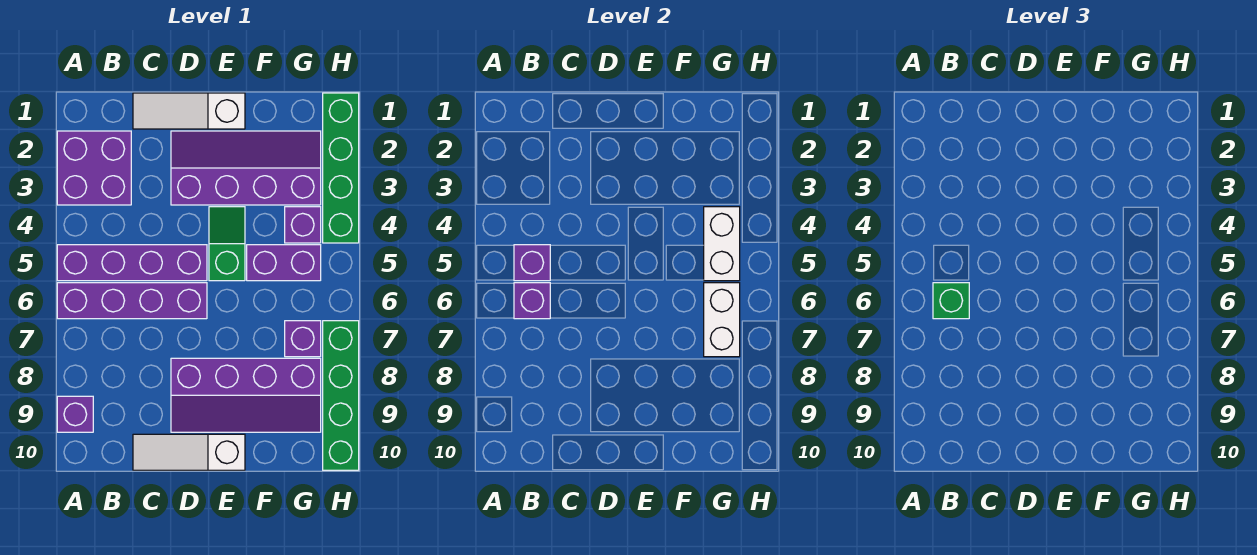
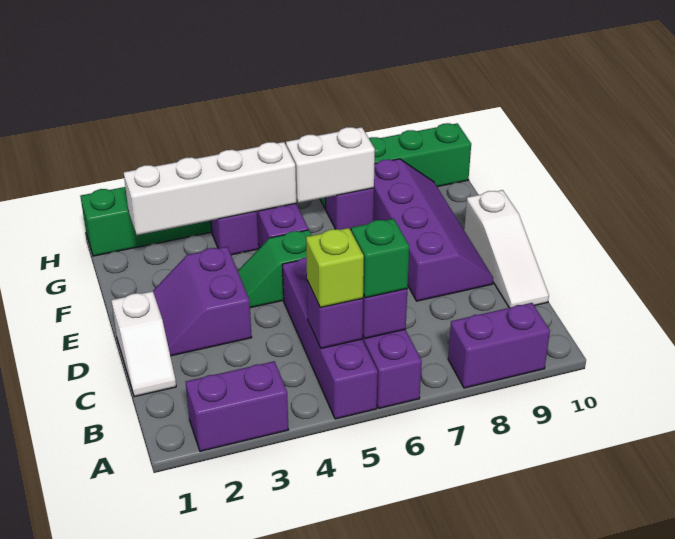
purple 2x2 brick [57,131,131,205] -> purple 1x2 brick [186,361,288,451]
purple 1x1 brick [57,396,93,432] -> purple 1x2 brick [448,303,550,388]
none -> lime 1x1 brick [306,228,364,308]
white 1x3 slope [133,93,245,129] -> white 1x2 slope [111,291,176,397]
purple 2x4 slope [171,131,321,205] -> purple 2x2 slope [153,247,252,356]
white 1x2 brick [704,207,740,281] -> white 1x4 brick [124,142,296,235]

